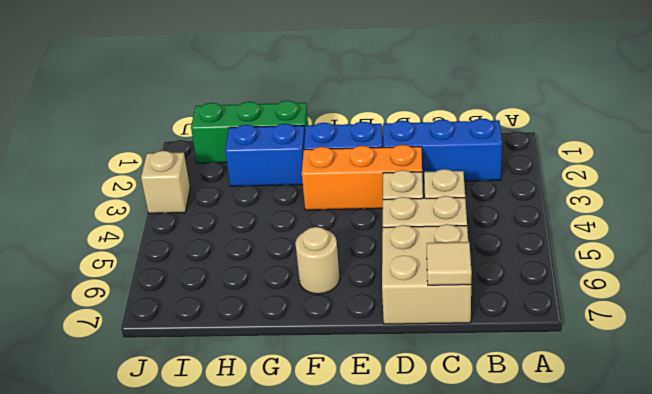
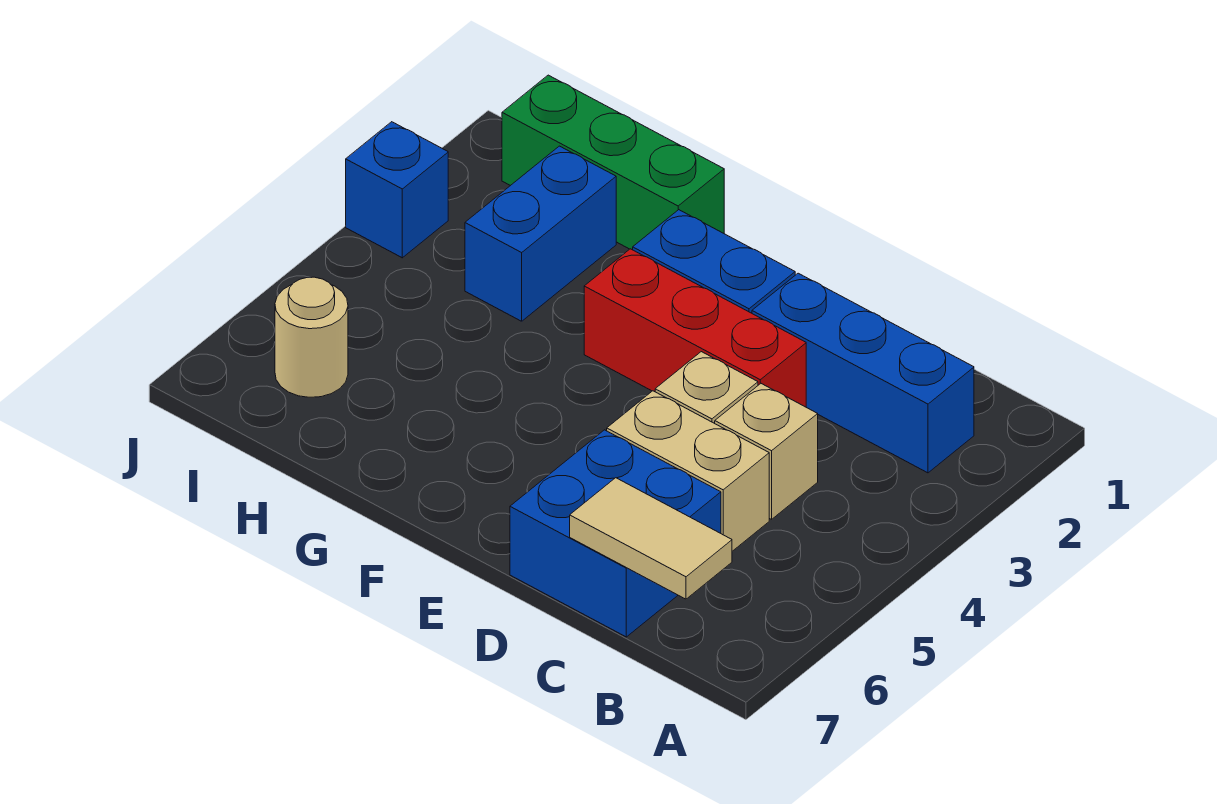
tan 2x2 brick [382,224,471,324] -> blue 2x2 brick [510,430,721,637]
tan 1x1 tile [427,242,472,285] -> tan 1x2 tile [570,478,732,599]
orange 1x3 brick [302,145,422,210] -> red 1x3 brick [584,249,806,407]
tan 1x1 round brick [295,227,340,294] -> tan 1x1 round brick moved to [275,277,348,397]
blue 1x2 brick [225,124,305,186] -> blue 1x2 brick turned to [465,146,616,321]
tan 1x1 brick [141,151,190,213] -> blue 1x1 brick [346,122,448,258]

